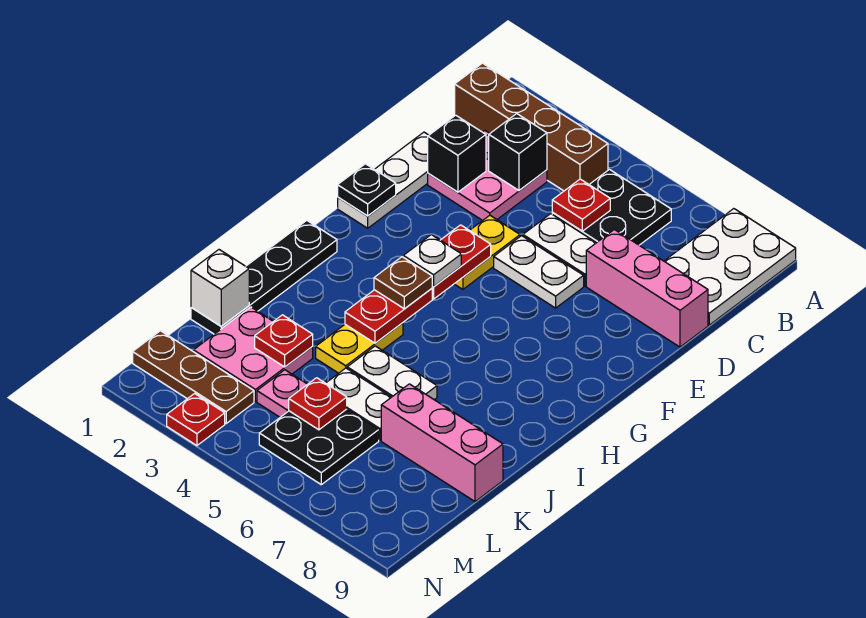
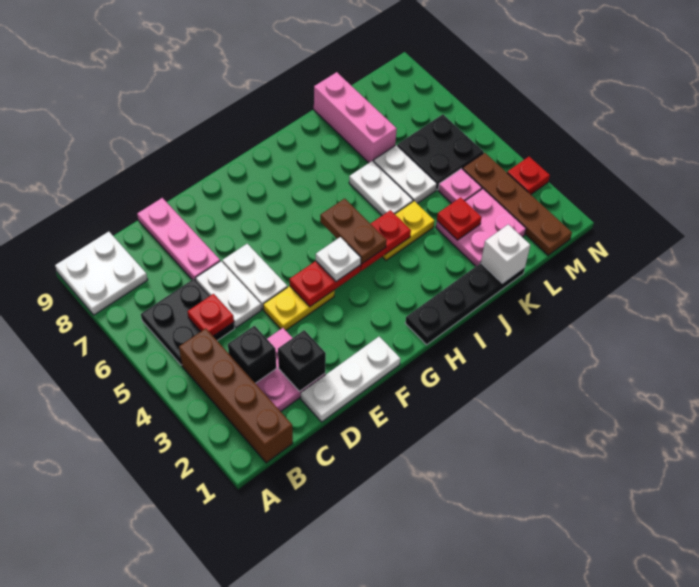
white 2x3 plate [664,209,796,325] -> white 2x2 plate [55,232,148,315]
pink 1x3 brick [586,230,708,347] -> pink 1x3 plate [137,198,220,280]
black 1x1 plate [338,164,396,216] -> none
brown 1x1 plate [374,257,433,309] -> brown 1x2 plate [320,199,387,264]
red 1x1 plate [289,378,347,430] -> none
brown 1x3 plate [133,331,254,423] -> brown 1x4 plate [463,153,572,255]

